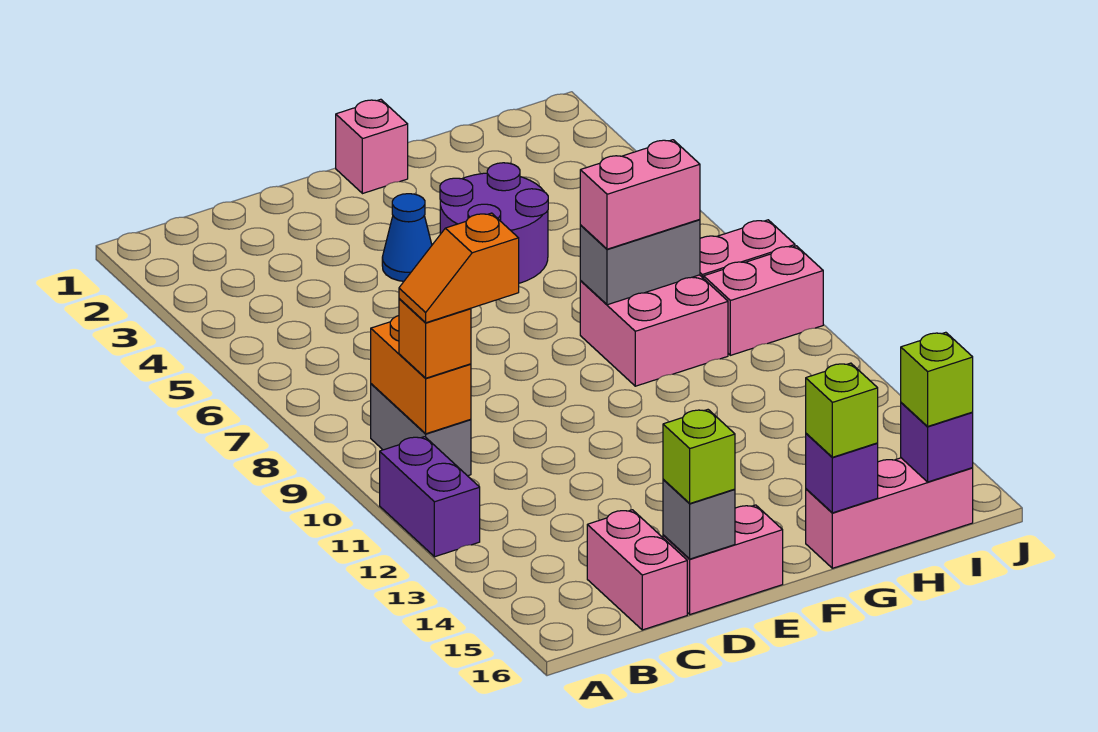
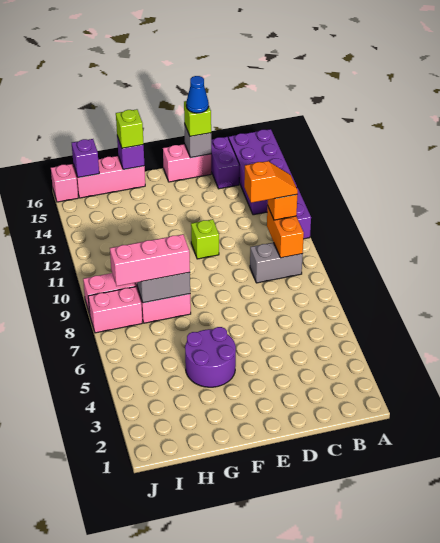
none -> purple 2x4 brick [229,129,297,215]
grey 1x2 brick [371,384,471,476] -> grey 1x2 brick turned to [250,242,303,283]
pink 1x2 brick [587,510,687,630] -> purple 1x2 brick [211,137,239,189]
blue 1x1 cone [382,194,432,281] -> blue 1x1 cone moved to [186,76,209,113]
pink 1x1 brick [336,99,408,194] -> pink 1x1 brick moved to [51,164,78,202]
pink 1x2 brick [580,140,700,249] -> pink 1x3 brick [110,234,190,286]
lime 1x1 brick [901,332,973,426] -> lime 1x1 brick moved to [191,219,219,259]

